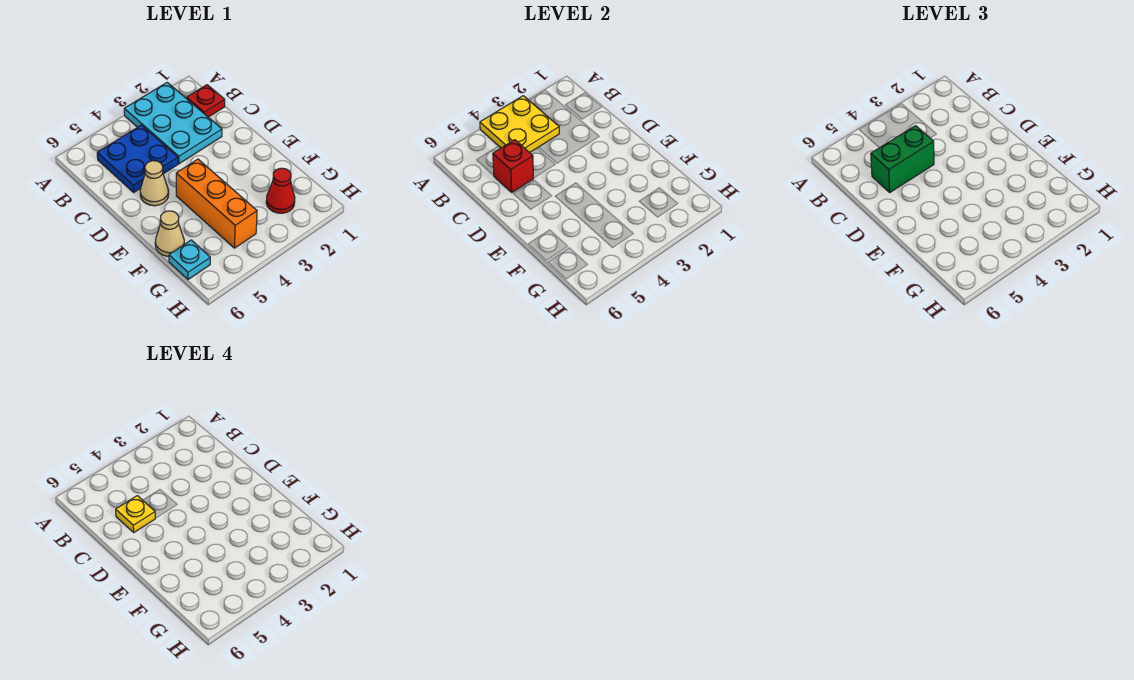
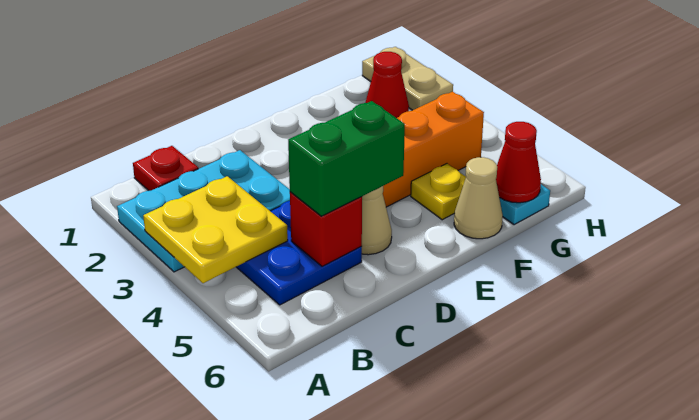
green 1x2 brick [871,126,934,192] -> green 1x2 brick turned to [288,101,405,216]
yellow 1x1 plate [116,496,155,532] -> yellow 1x1 plate moved to [411,164,466,220]
none -> red 1x1 cone [496,122,541,203]
none -> tan 1x2 plate [362,47,453,110]

